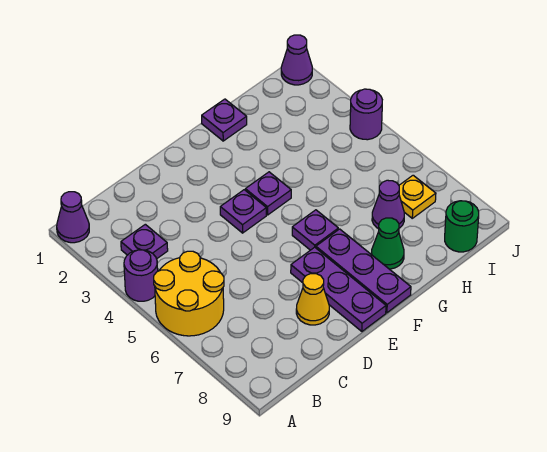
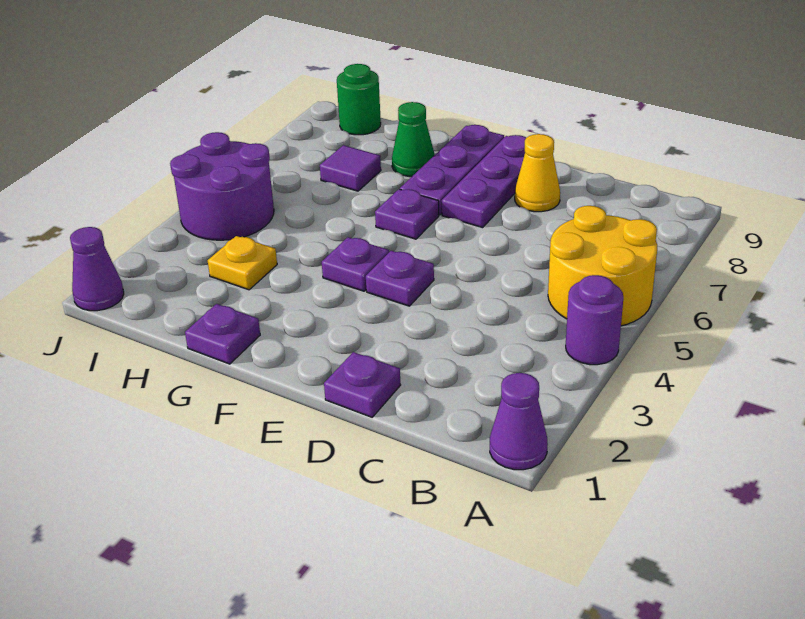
purple 1x1 plate [121,224,168,259] -> purple 1x1 plate moved to [324,352,400,417]
purple 1x1 cone [372,180,404,229] -> purple 1x1 tile [320,145,381,191]
yellow 1x1 plate [399,175,436,218] -> yellow 1x1 plate moved to [208,236,277,290]
purple 1x1 round brick [350,89,382,140] -> purple 2x2 round brick [170,132,274,240]

